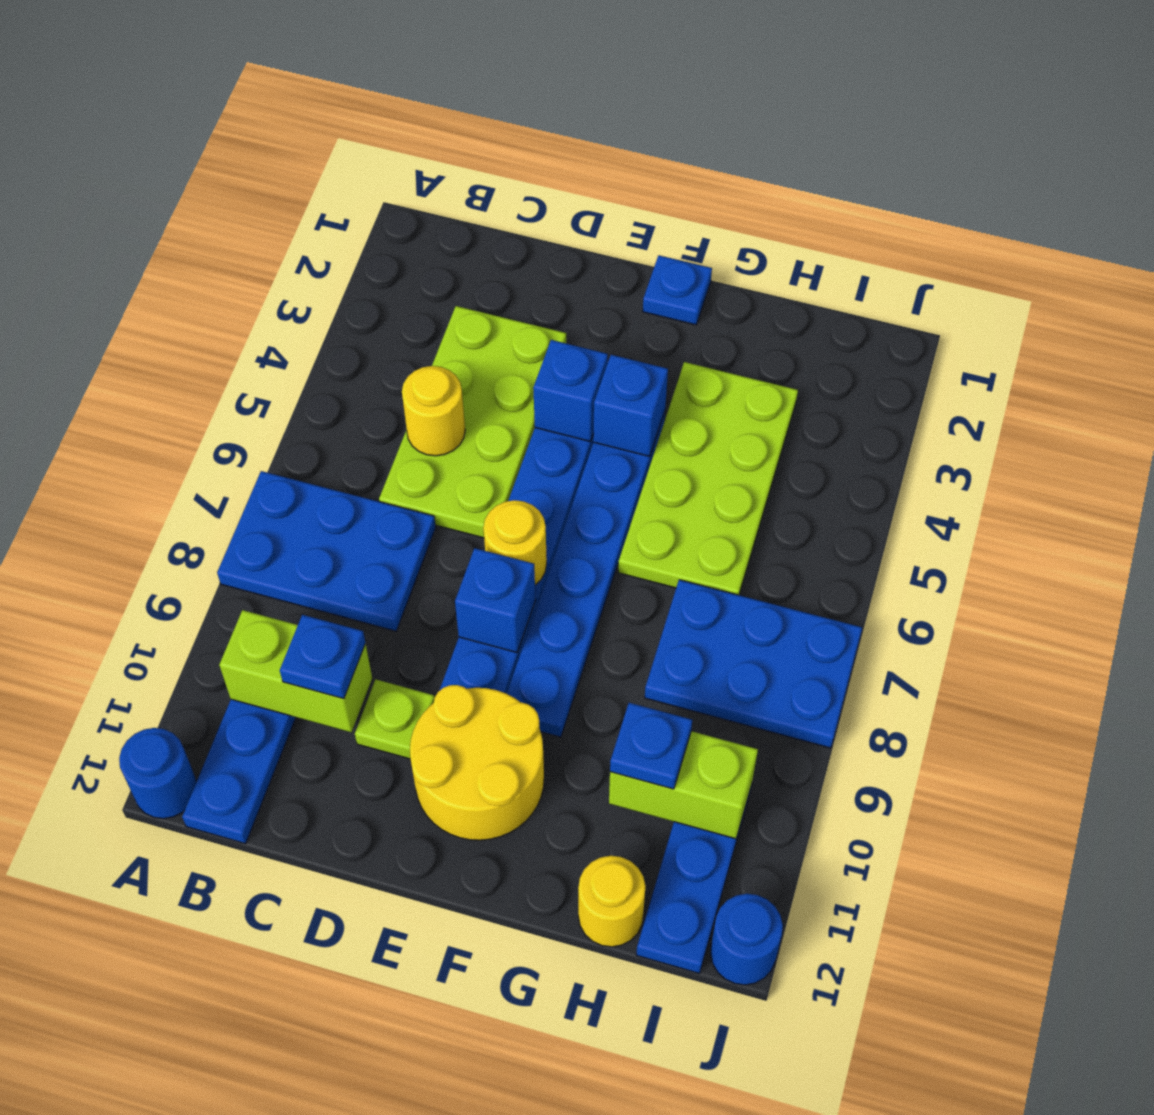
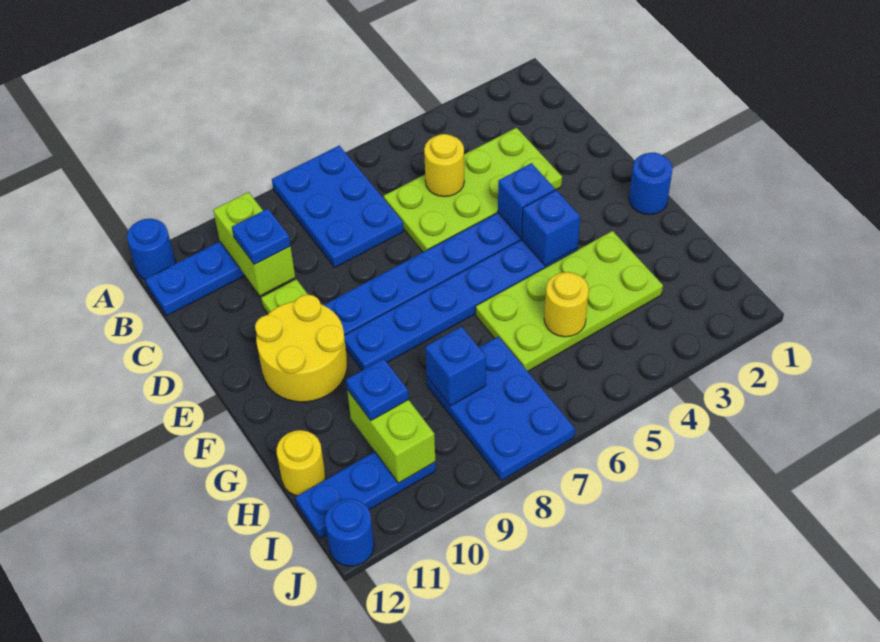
yellow 1x1 round brick [483,500,547,585] -> yellow 1x1 round brick moved to [544,272,589,337]
blue 1x1 brick [455,548,536,652] -> blue 1x1 brick moved to [426,327,486,406]
blue 1x1 plate [643,255,712,325] -> blue 1x1 round brick [629,152,673,214]

